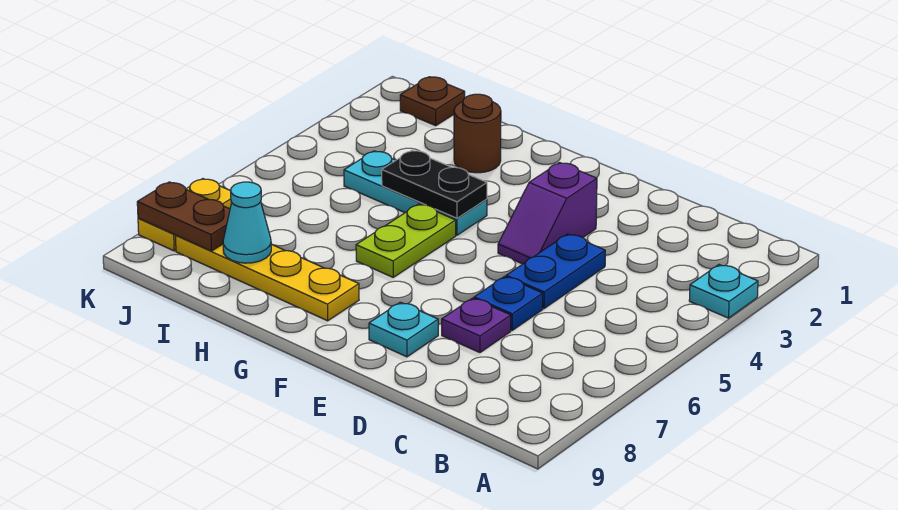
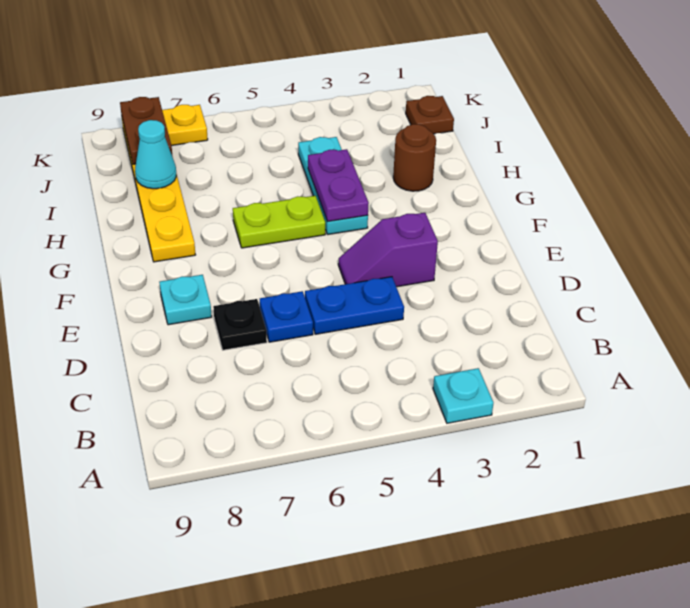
purple 1x1 plate [442,298,511,353] -> black 1x1 plate [213,299,267,350]
black 1x2 plate [382,150,487,218] -> purple 1x2 plate [308,149,369,222]

